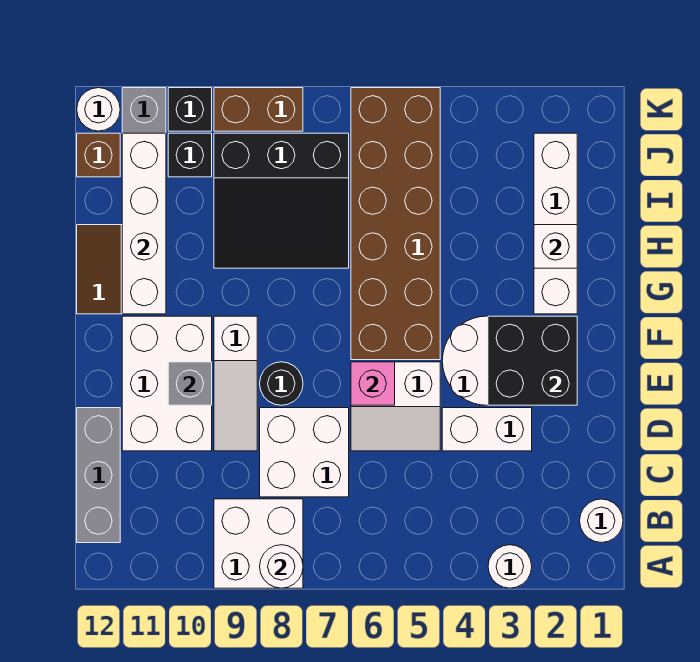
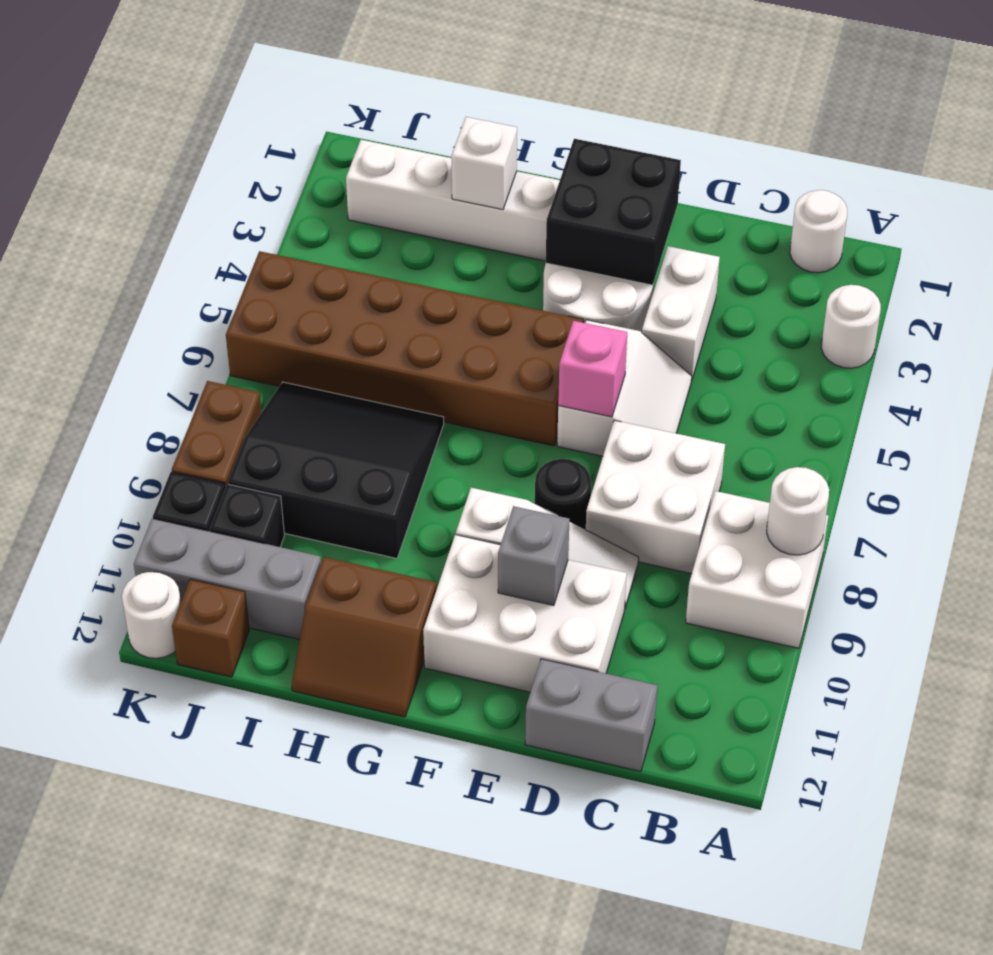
grey 1x3 brick [77,408,120,543] -> grey 1x2 brick [525,659,657,771]
white 1x4 brick [122,133,166,314] -> none
black 3x3 slope [214,133,349,268] -> black 3x3 slope turned to [228,382,444,558]

